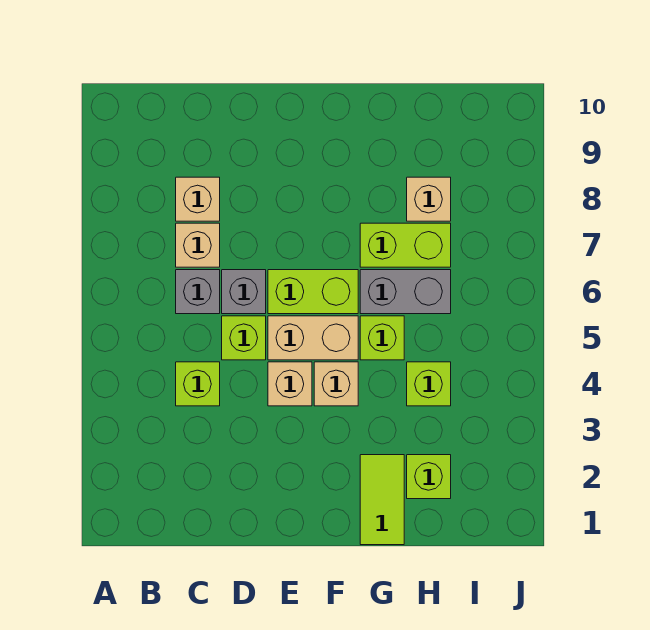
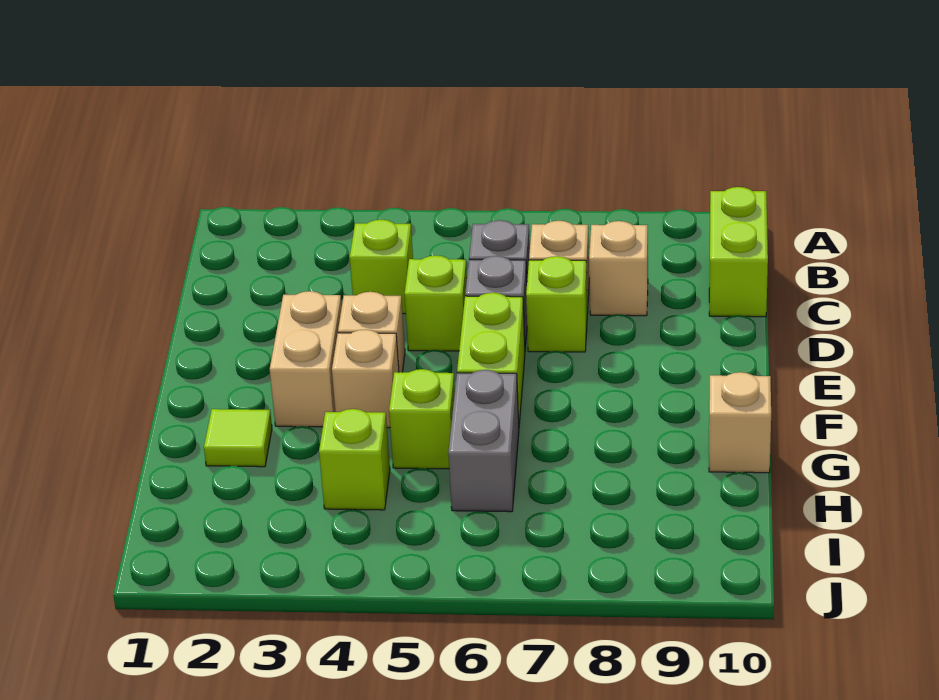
tan 1x2 brick [268,316,358,360] -> tan 1x2 brick moved to [270,291,342,427]
lime 1x2 tile [360,455,404,545] -> lime 1x1 tile [204,409,272,467]
lime 1x2 brick [360,223,451,267] -> lime 1x2 brick moved to [709,187,768,317]
lime 1x1 brick [407,455,451,499] -> lime 1x1 brick moved to [526,256,587,352]
tan 1x1 brick [407,177,451,221] -> tan 1x1 brick moved to [709,372,771,473]

